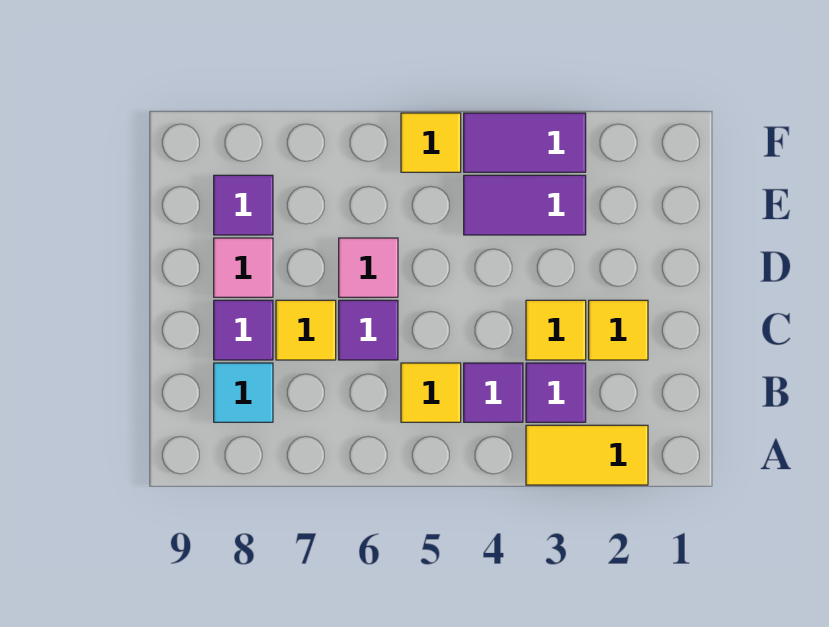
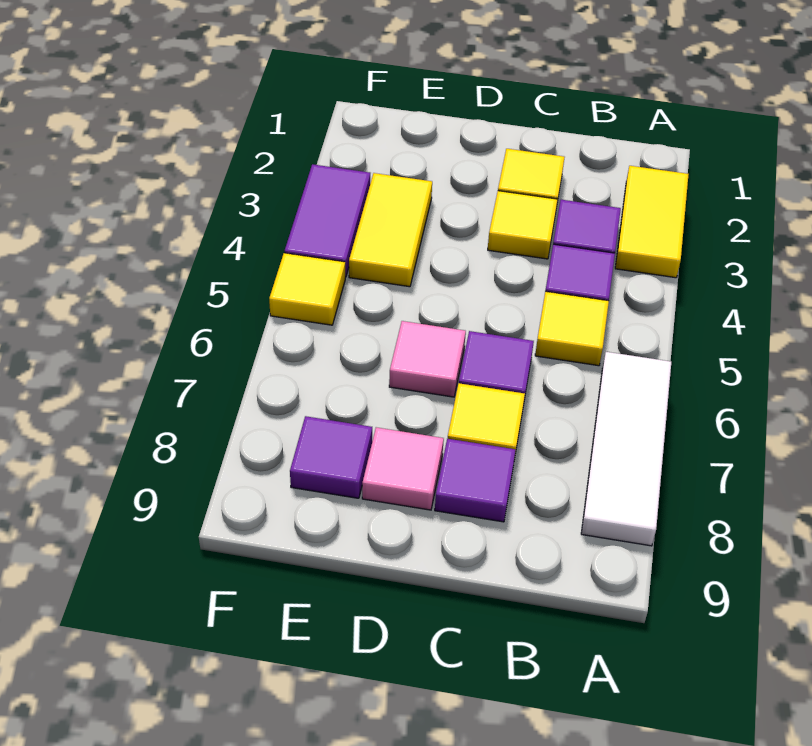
none -> white 1x3 tile [581,352,671,546]
cyan 1x1 tile [214,363,273,422] -> none
purple 1x2 tile [464,175,586,235] -> yellow 1x2 tile [349,173,432,287]

